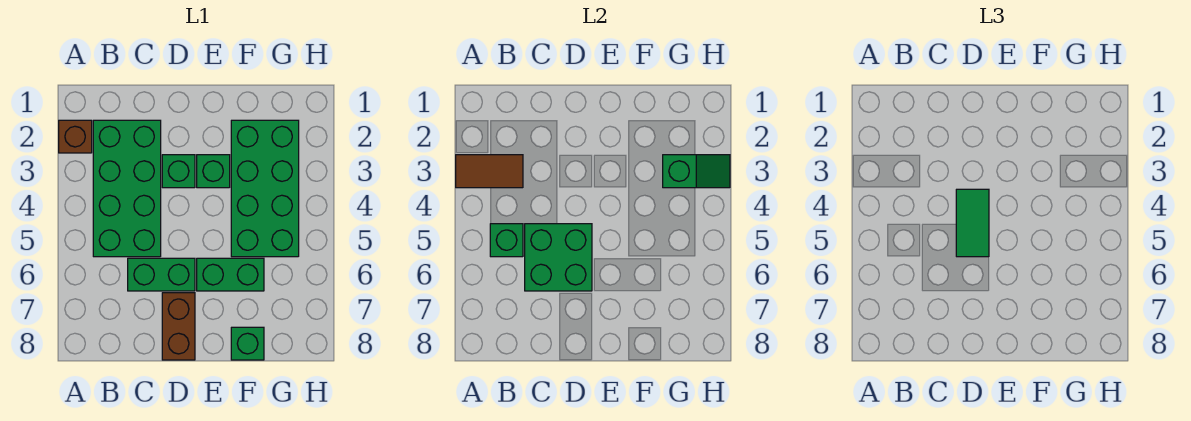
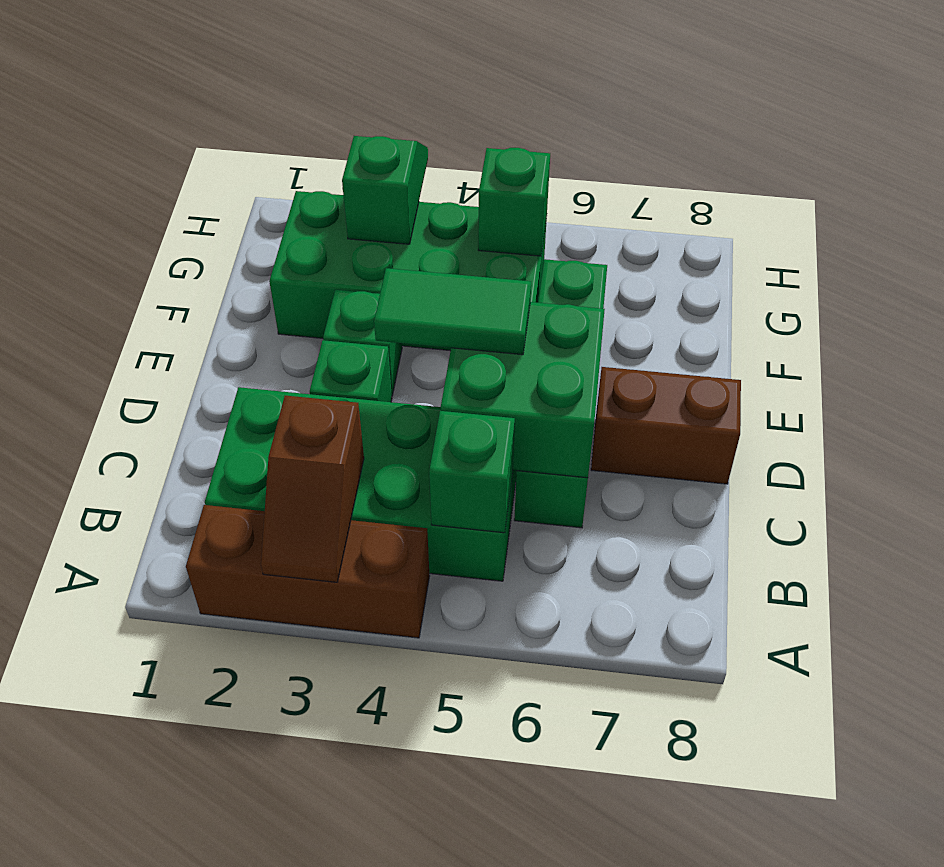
brown 1x1 brick [59,120,92,153] -> brown 1x3 brick [186,505,430,638]
brown 1x2 tile [456,155,523,188] -> brown 1x2 slope [261,396,364,582]
green 1x1 brick [231,327,264,360] -> green 1x1 brick moved to [478,148,550,256]

